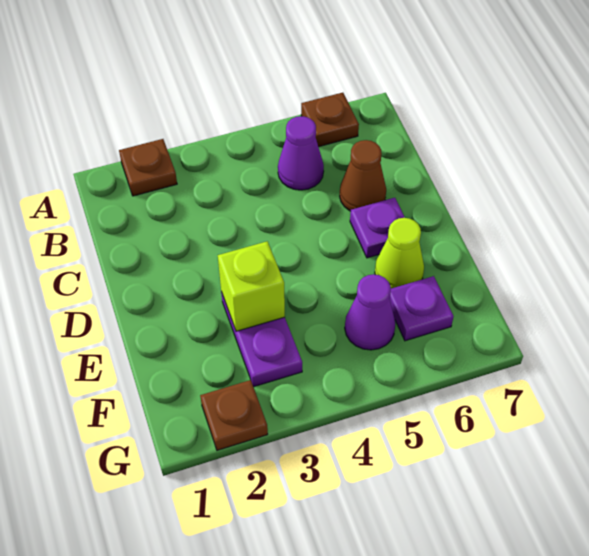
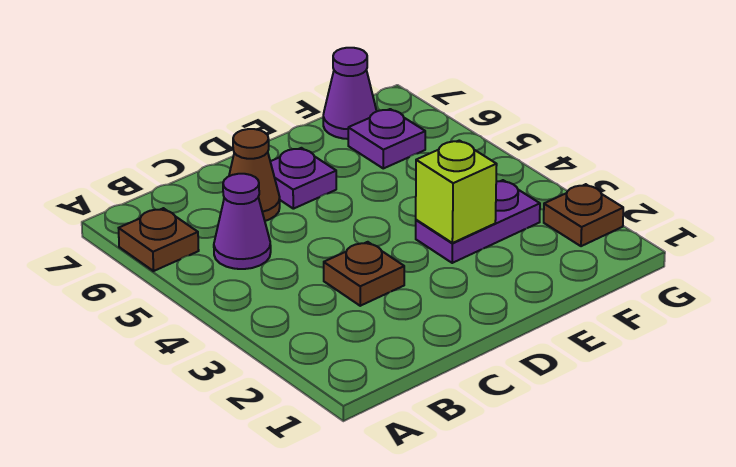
brown 1x1 plate [119,139,177,196] -> brown 1x1 plate moved to [324,242,404,306]
lime 1x1 cone [375,218,424,288] -> none
purple 1x1 cone [345,274,396,350] -> purple 1x1 cone moved to [323,48,377,139]

